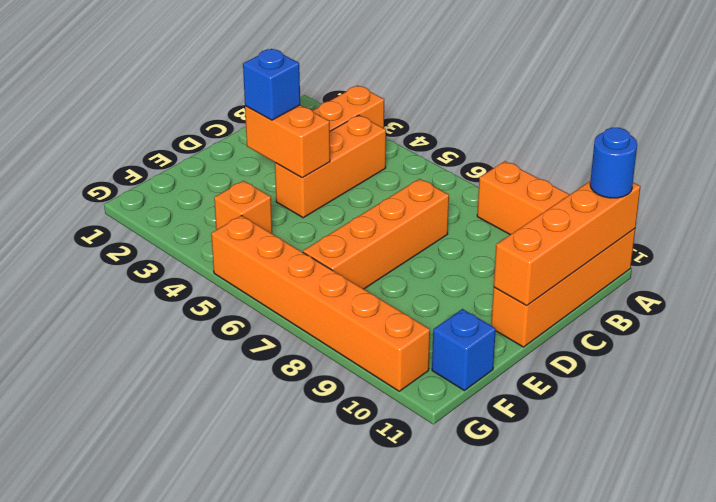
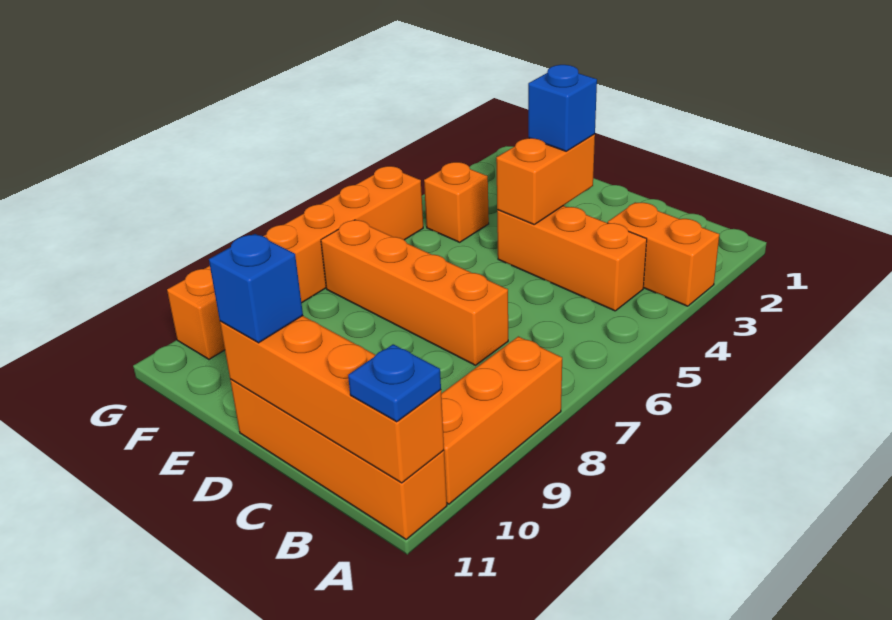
blue 1x1 round brick [590,128,637,198] -> blue 1x1 plate [348,344,441,422]
blue 1x1 brick [432,309,496,391] -> blue 1x1 brick moved to [209,234,303,343]

